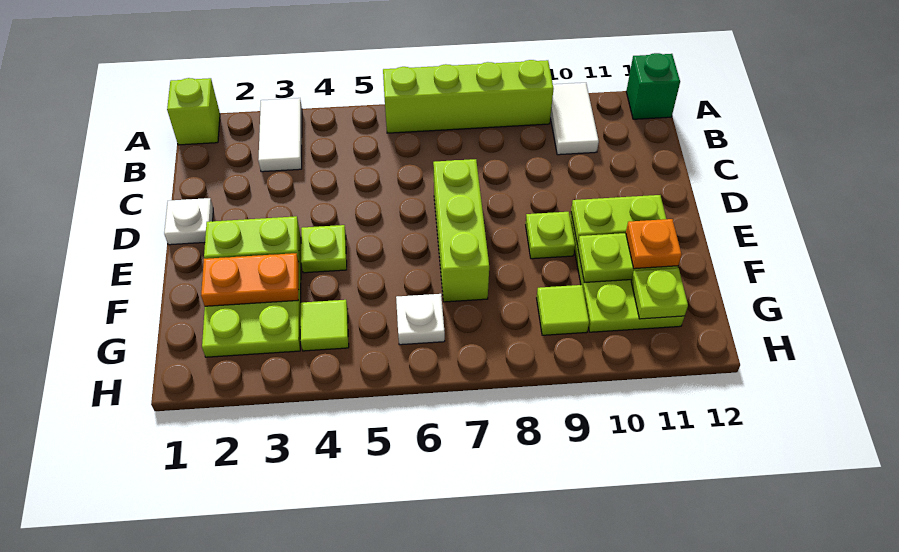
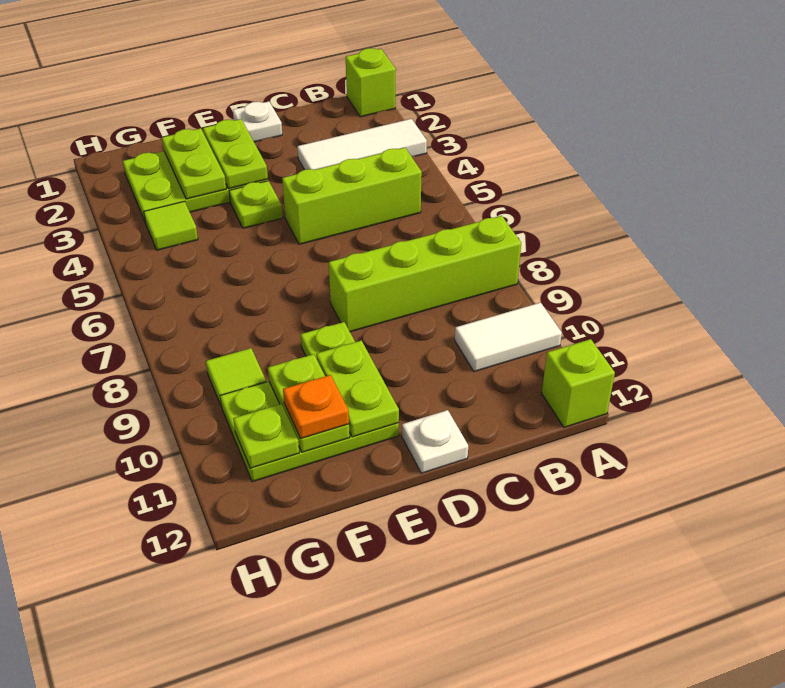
white 1x2 tile [258,98,302,172] -> white 1x3 tile [297,119,427,170]
lime 1x4 brick [383,60,553,133] -> lime 1x4 brick turned to [329,216,521,332]
green 1x1 brick [626,53,680,119] -> lime 1x1 brick [542,339,615,427]
lime 1x3 brick [433,159,489,302] -> lime 1x3 brick moved to [282,148,422,244]
orange 1x2 plate [201,253,299,306] -> lime 1x2 plate [162,128,226,199]
white 1x1 plate [396,294,445,345] -> white 1x1 plate moved to [402,410,468,473]

